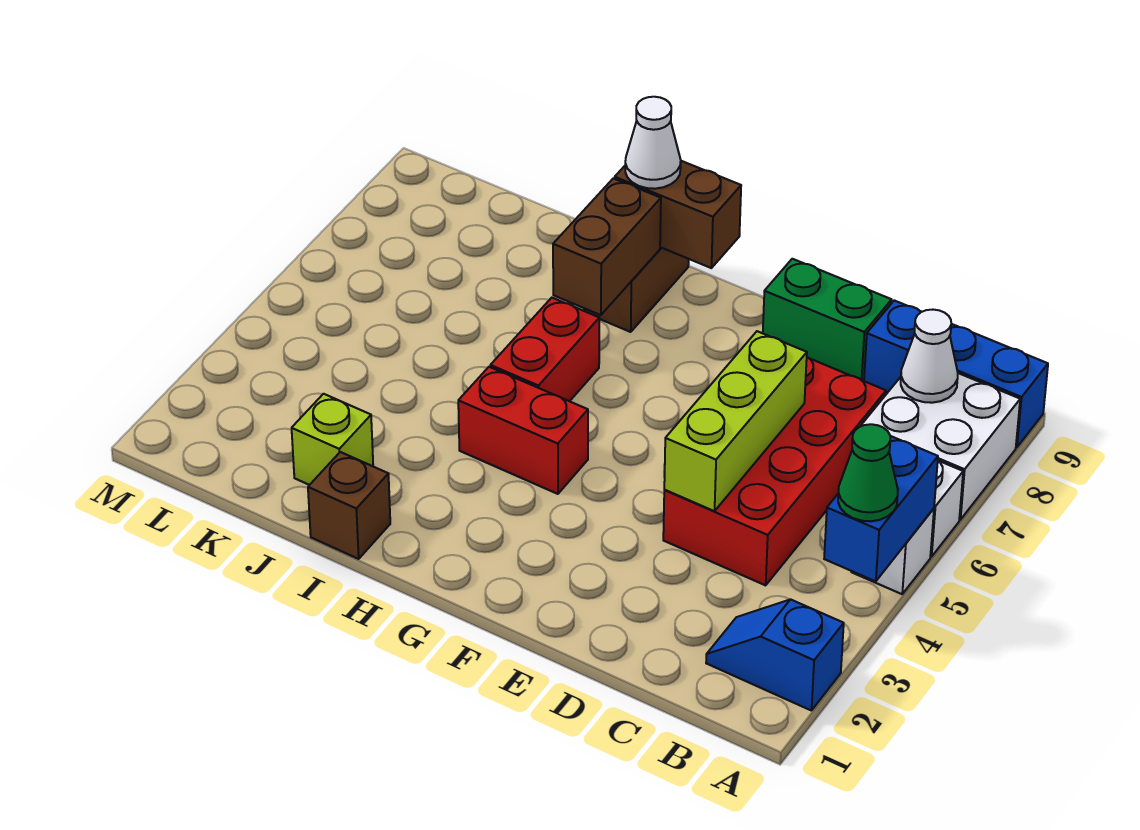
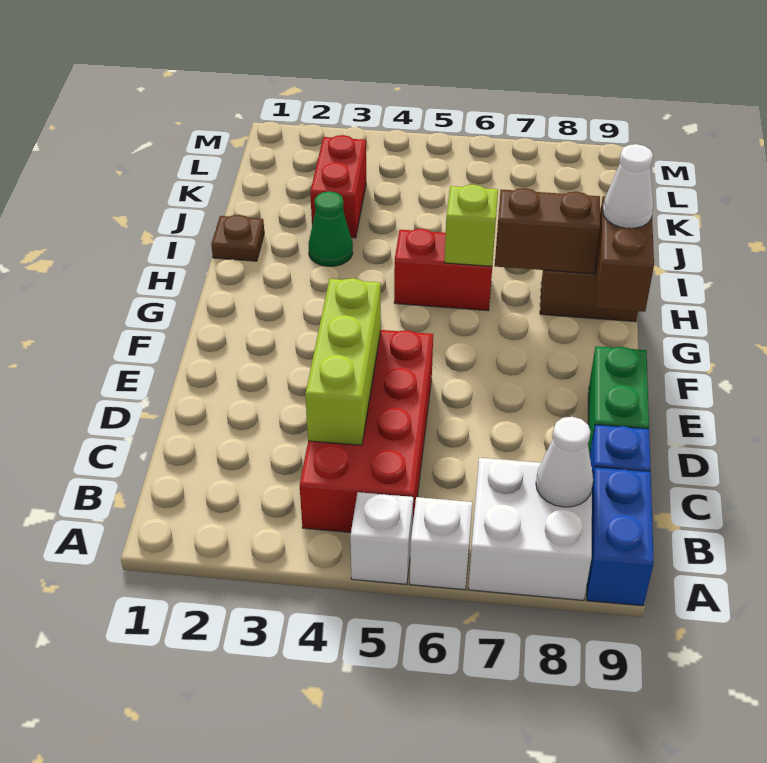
blue 1x2 slope [706,599,844,711] -> none
blue 1x2 brick [824,436,938,581] -> none
green 1x1 cone [838,424,898,521] -> green 1x1 cone moved to [308,191,353,266]
red 2x4 brick [663,357,886,585] -> red 2x4 brick turned to [300,330,433,532]
lime 1x3 brick [664,331,807,511] -> lime 1x3 brick turned to [305,278,381,445]
red 1x2 brick [458,367,588,494] -> red 1x2 brick moved to [310,135,366,238]
brown 1x1 brick [308,452,390,559] -> brown 1x1 plate [211,215,264,261]
lime 1x1 brick [292,394,373,485] -> lime 1x1 brick moved to [444,185,498,266]

